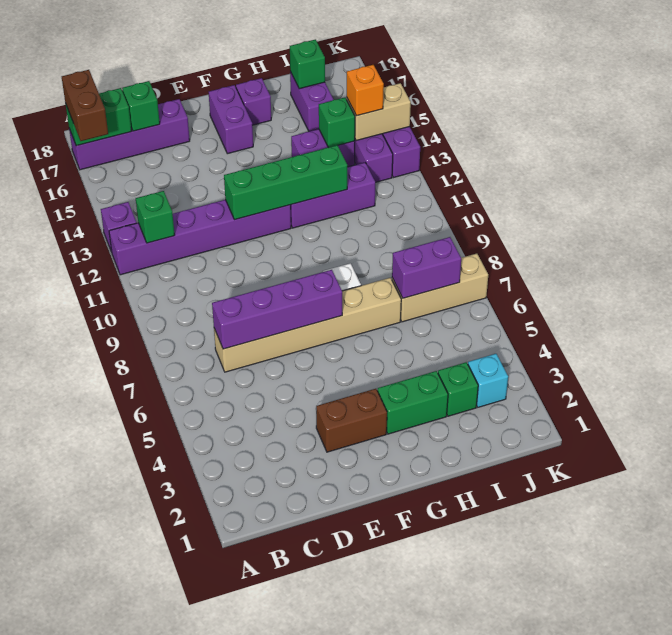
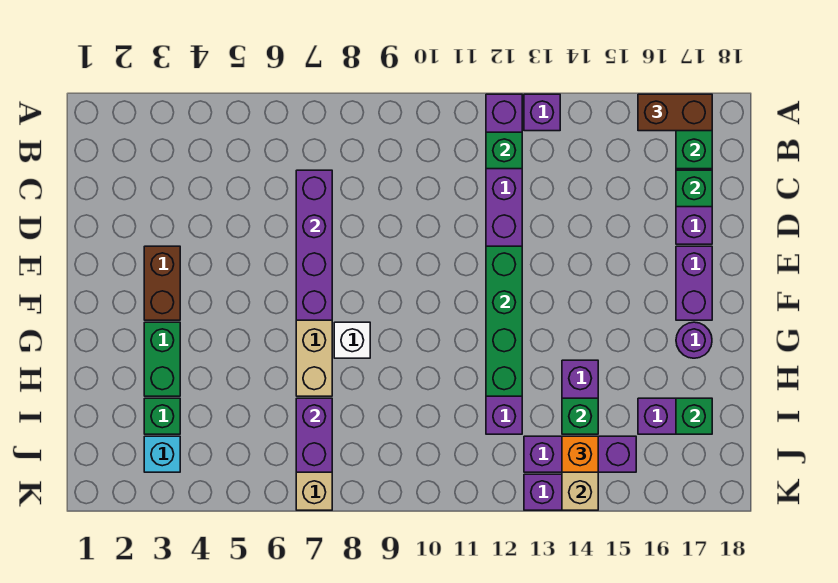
purple 1x2 brick [209,85,253,154] -> purple 1x2 brick turned to [676,246,712,320]
purple 1x1 brick [236,78,271,125] -> purple 1x1 round brick [676,322,712,358]

